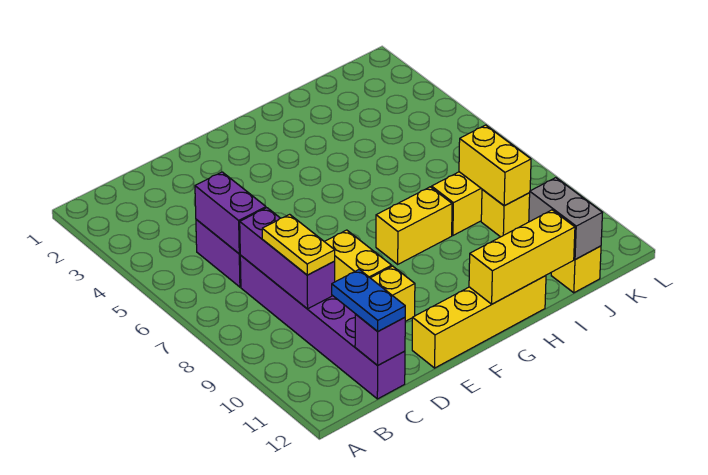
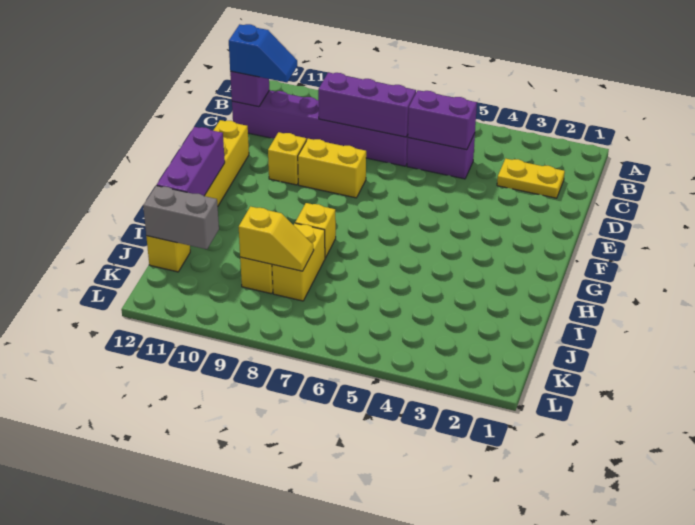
yellow 1x2 plate [262,214,335,275] -> yellow 1x2 plate moved to [497,159,565,198]
blue 1x2 plate [332,270,405,331] -> blue 1x2 slope [229,24,297,83]
yellow 1x2 brick [376,187,452,264] -> yellow 1x1 brick [295,203,336,258]
yellow 1x3 brick [469,210,575,304] -> purple 1x3 brick [157,127,225,196]
yellow 1x2 brick [459,125,531,206] -> yellow 1x2 slope [239,206,314,271]

